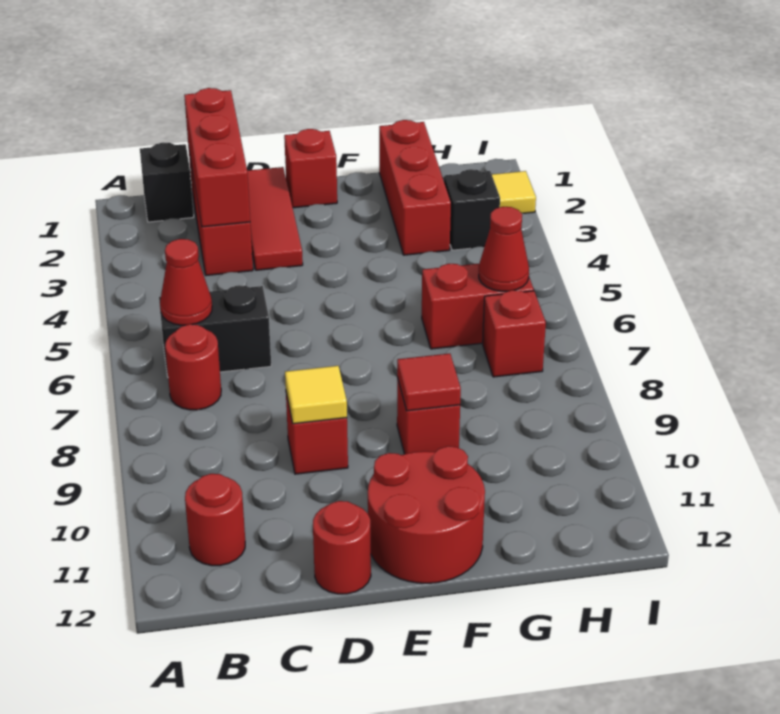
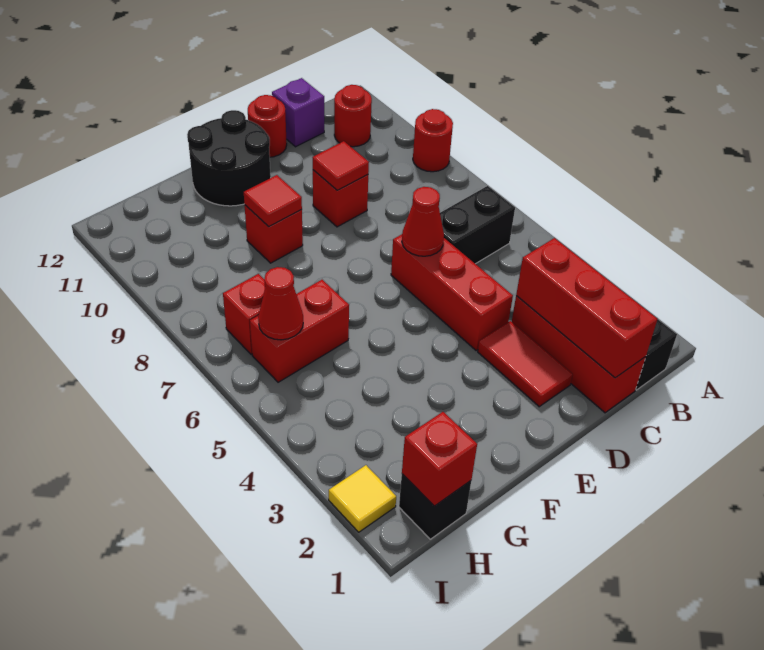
red 1x1 cone [160,239,212,325] -> red 1x1 cone moved to [402,187,444,256]
red 1x1 round brick [165,324,221,410] -> red 1x1 round brick moved to [413,109,453,172]
none -> purple 1x1 brick [272,78,324,147]
red 1x3 tile [247,167,303,270] -> red 1x2 tile [478,321,573,407]
yellow 1x1 tile [285,366,347,424] -> red 1x1 tile [312,141,369,190]
red 1x1 brick [284,129,337,208] -> red 1x1 brick moved to [402,412,477,506]
red 2x2 round brick [368,446,485,583] -> black 2x2 round brick [187,110,271,206]
red 1x3 brick [379,120,451,255] -> red 1x3 brick moved to [391,234,513,350]
black 1x1 brick [444,169,500,250] -> black 1x1 brick moved to [399,474,471,539]

